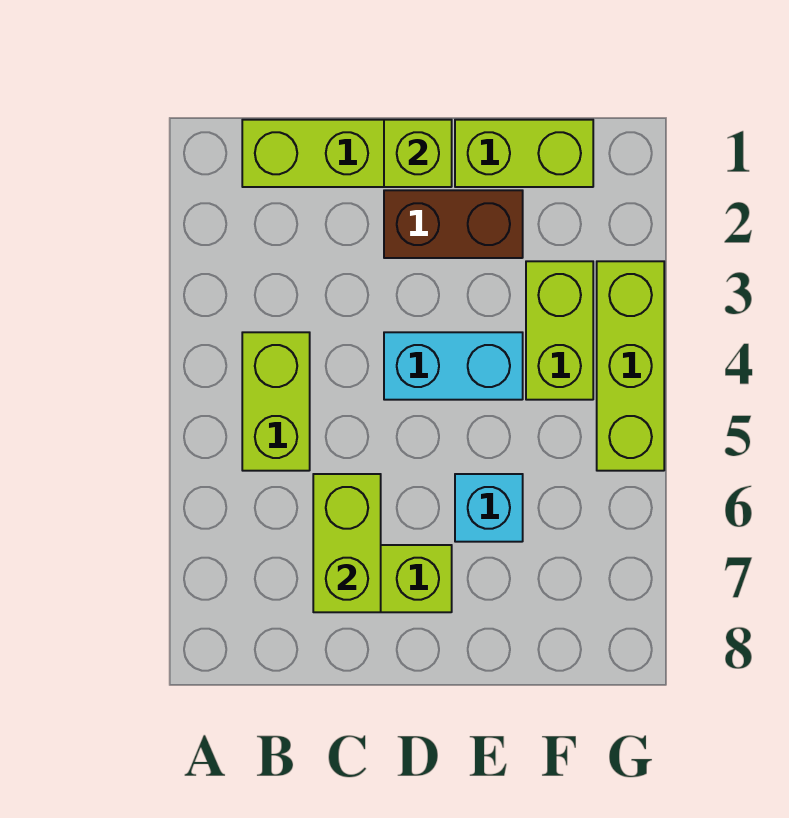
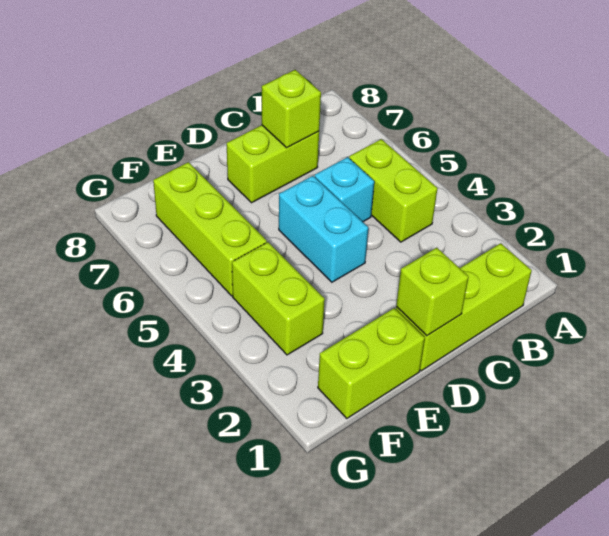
lime 1x2 brick [313,474,381,612] -> lime 1x1 brick [262,70,321,148]
brown 1x2 brick [384,190,523,258] -> none
cyan 1x2 brick [384,332,523,400] -> cyan 1x2 brick turned to [279,176,368,282]
cyan 1x1 brick [455,474,523,542] -> cyan 1x1 brick moved to [315,157,374,222]
lime 1x3 brick [597,261,664,471] -> lime 1x3 brick moved to [153,162,267,296]

